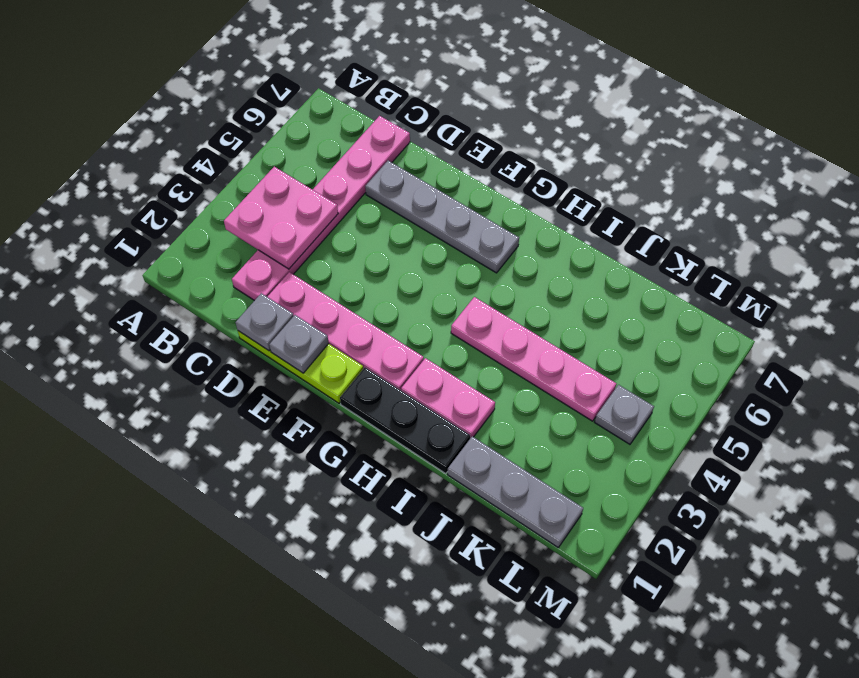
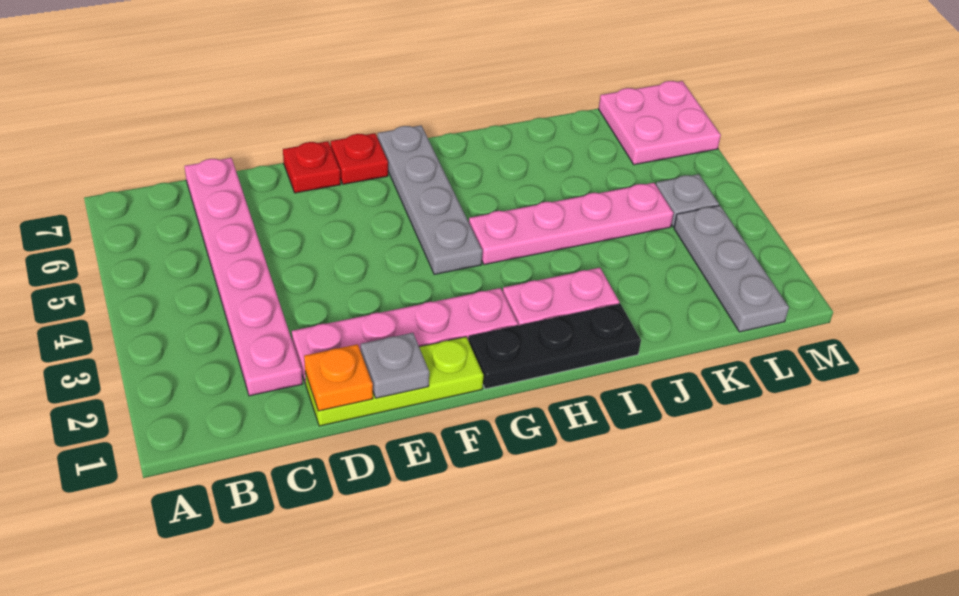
pink 2x2 plate [224,167,338,269] -> pink 2x2 plate moved to [599,81,721,165]
grey 1x1 plate [236,293,294,351] -> orange 1x1 plate [304,344,373,411]
grey 1x4 plate [365,161,519,273] -> grey 1x4 plate turned to [378,126,482,274]
none -> red 1x1 plate [283,141,341,193]
none -> red 1x1 plate [331,133,388,184]
grey 1x3 plate [448,436,583,547] -> grey 1x3 plate turned to [674,206,789,332]

